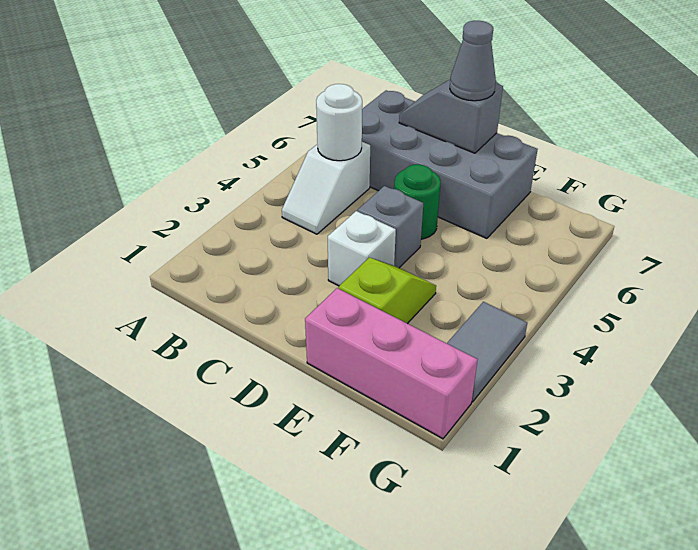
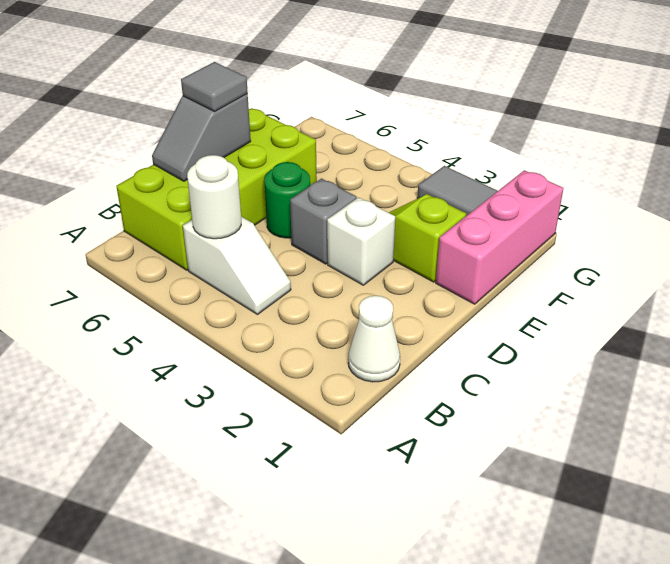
none -> white 1x1 cone [348,296,400,382]
grey 2x4 brick [362,90,538,238] -> lime 2x4 brick [116,108,317,270]
grey 1x1 cone [450,21,496,101] -> grey 1x1 tile [181,62,248,111]

